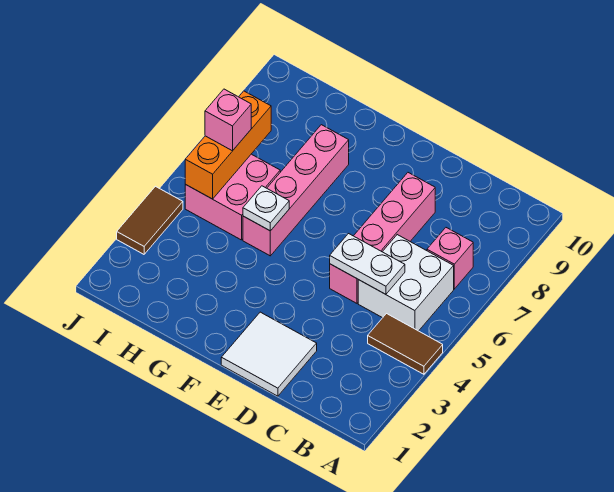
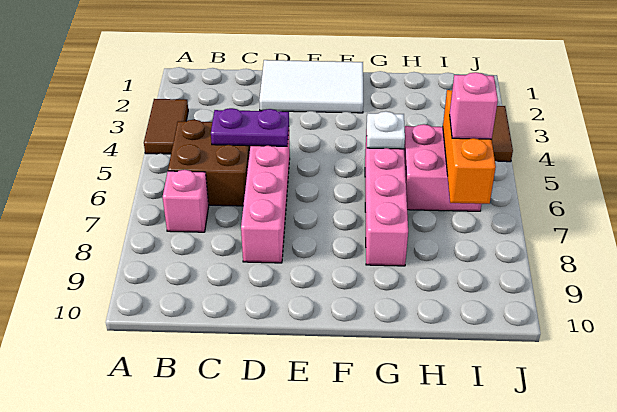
brown 1x2 tile [368,314,443,374] -> brown 1x2 tile turned to [144,99,188,154]
white 2x2 brick [358,235,454,331] -> brown 2x2 brick [168,120,250,206]
white 1x2 plate [330,234,405,294] -> purple 1x2 plate [211,108,289,146]
white 2x2 tile [221,312,317,396] -> white 2x3 tile [259,60,363,113]

